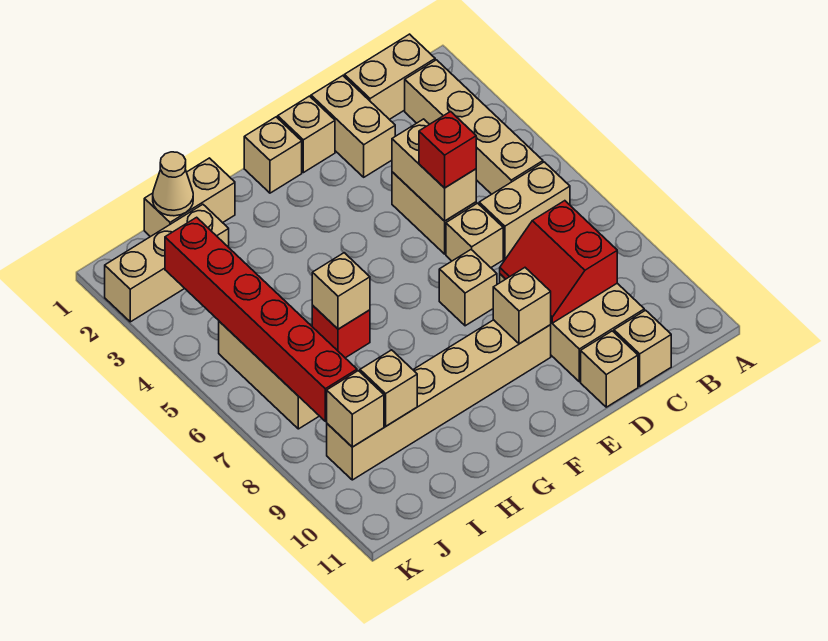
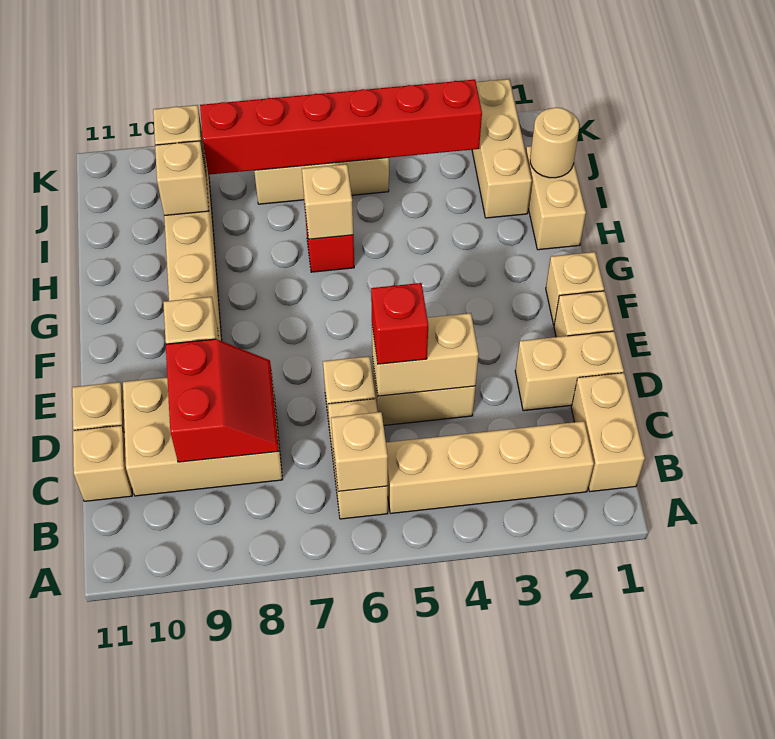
red 2x2 slope [500,201,617,323] -> red 2x2 slope turned to [166,339,279,462]
tan 1x1 brick [439,250,497,326] -> tan 1x1 brick moved to [331,412,388,492]
tan 1x1 cone [153,152,193,216] -> tan 1x1 round brick [530,107,579,178]

